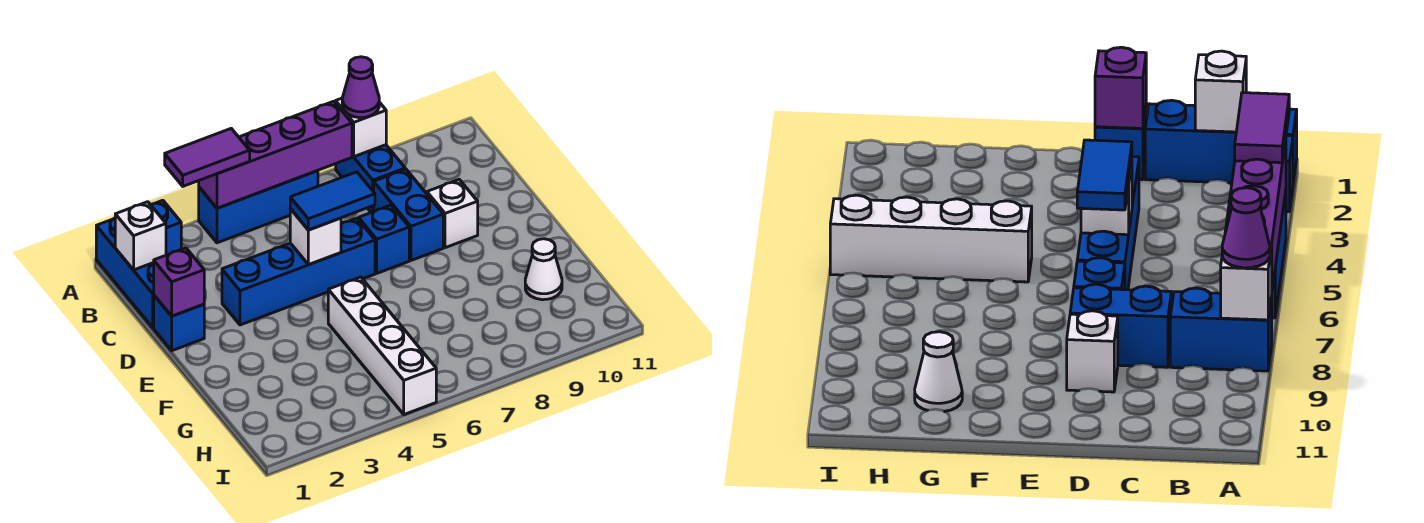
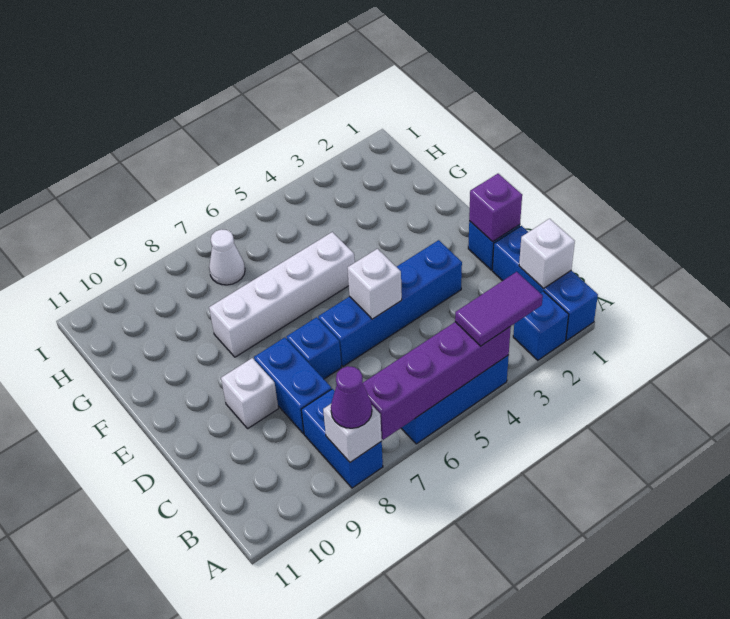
blue 1x2 tile [290,172,375,230] -> none
white 1x4 brick [328,277,436,415] -> white 1x4 brick turned to [209,232,355,357]
white 1x1 cone [525,239,562,300] -> white 1x1 cone moved to [209,229,245,285]

